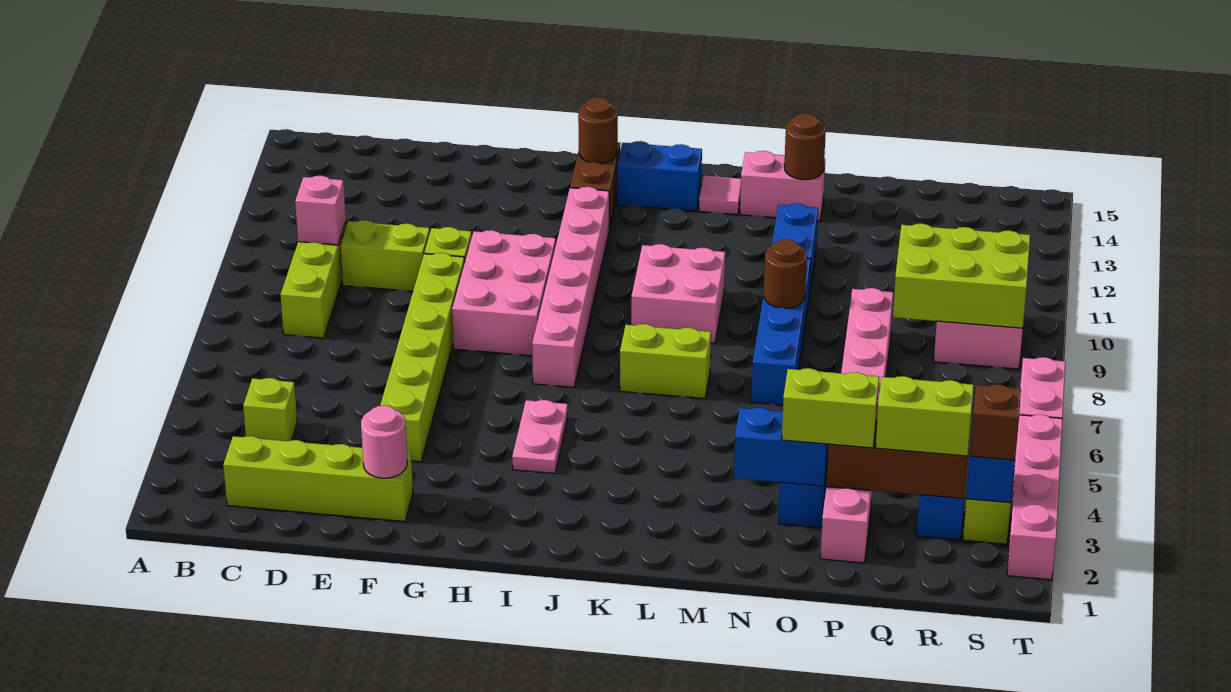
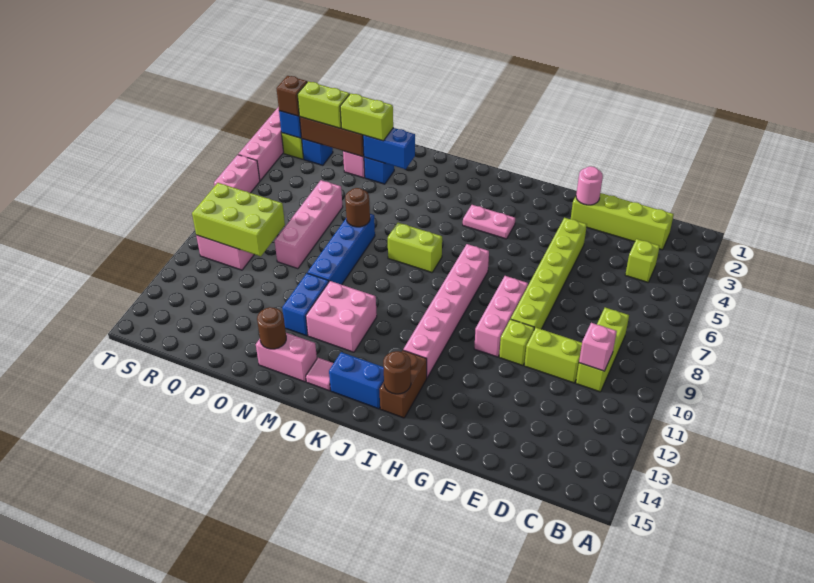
pink 2x3 brick [452,230,556,356] -> pink 1x3 brick [474,276,528,357]
pink 1x2 plate [512,400,568,474] -> pink 1x2 plate turned to [463,205,515,239]
pink 2x2 brick [631,244,725,344] -> pink 2x2 brick moved to [306,281,377,352]
brown 1x1 round brick [764,239,807,308] -> brown 1x1 round brick moved to [345,188,370,227]

